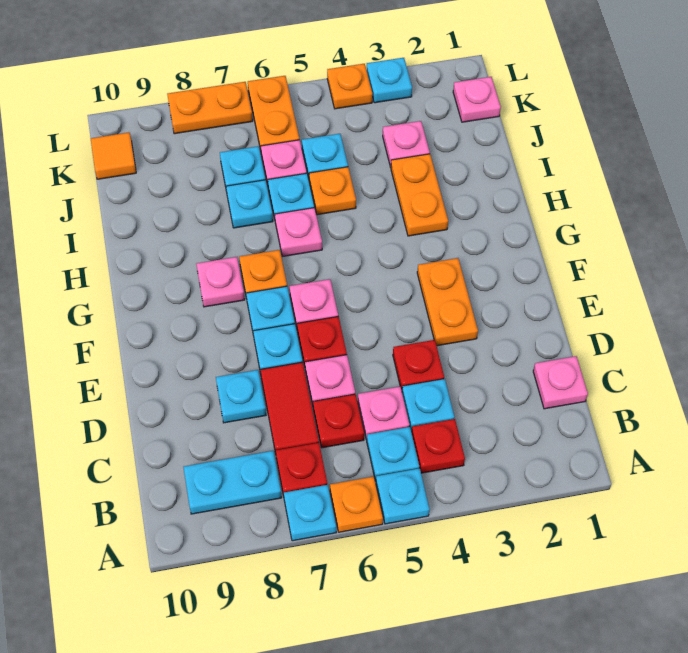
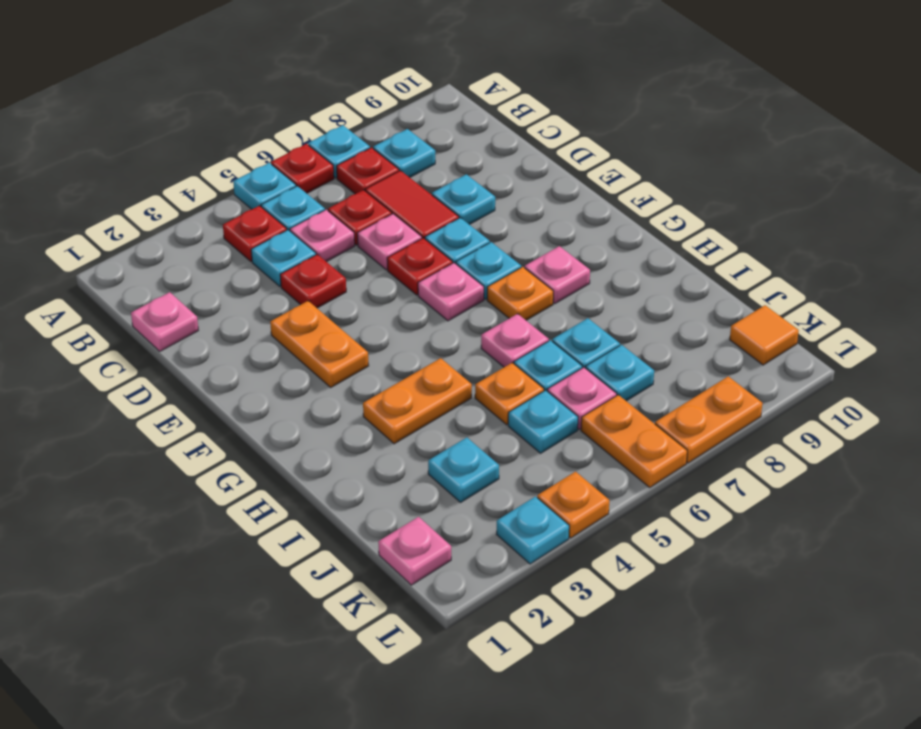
orange 1x1 plate [330,477,383,532] -> red 1x1 plate [271,144,334,193]
cyan 1x2 plate [183,451,282,514] -> cyan 1x1 plate [373,129,435,177]
orange 1x2 plate [391,154,448,236] -> orange 1x2 plate turned to [363,358,472,444]
pink 1x1 plate [383,121,430,167] -> cyan 1x1 plate [428,437,499,502]

